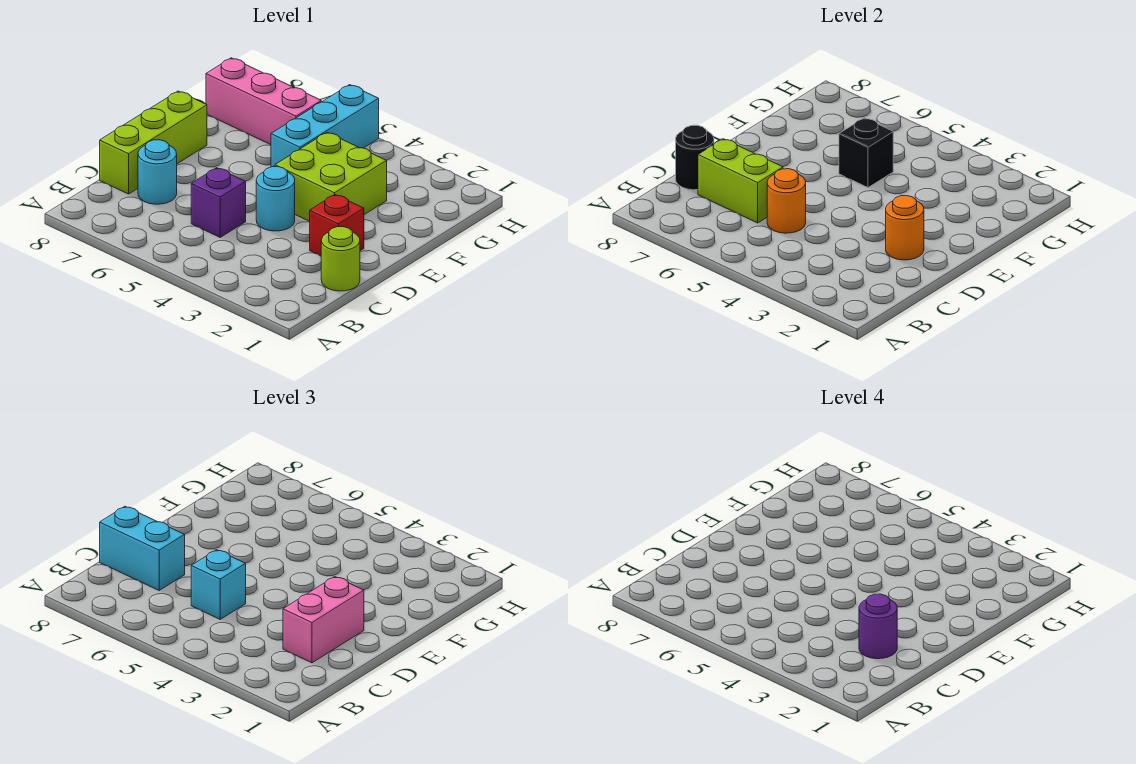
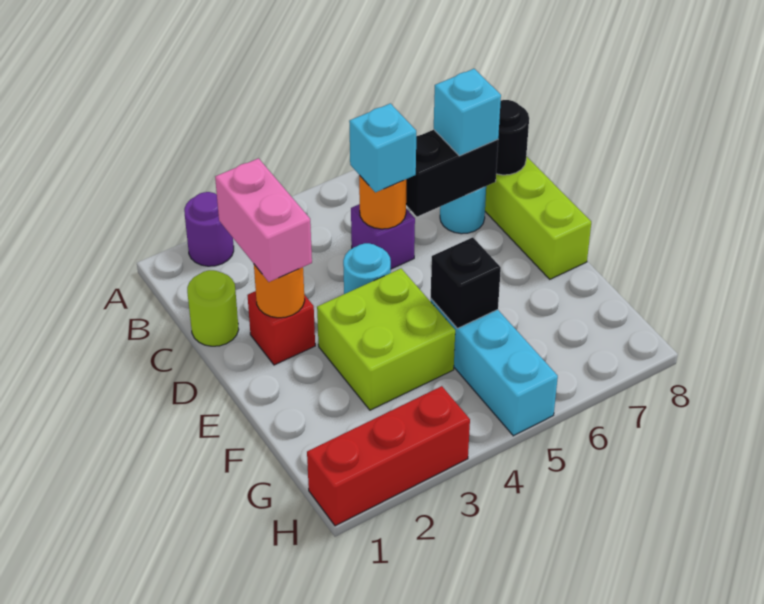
purple 1x1 round brick [859,594,897,659] -> purple 1x1 round brick moved to [184,192,234,266]
lime 1x2 brick [698,139,783,223] -> black 1x2 brick [406,130,498,217]
cyan 1x2 brick [100,506,185,590] -> cyan 1x1 brick [434,69,501,156]
pink 1x3 brick [206,58,321,145] -> none
none -> red 1x3 brick [307,386,470,526]

